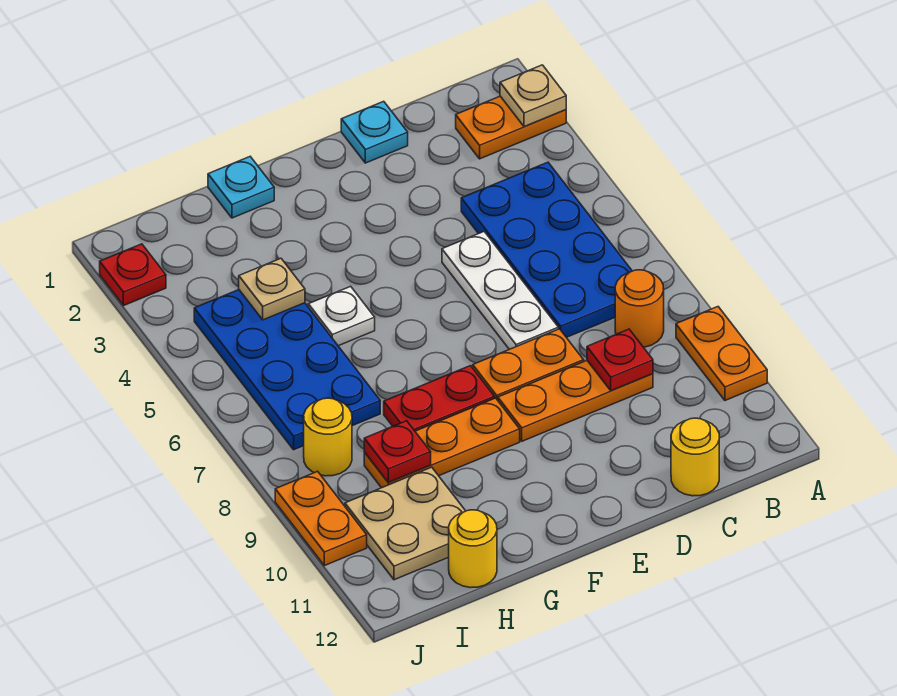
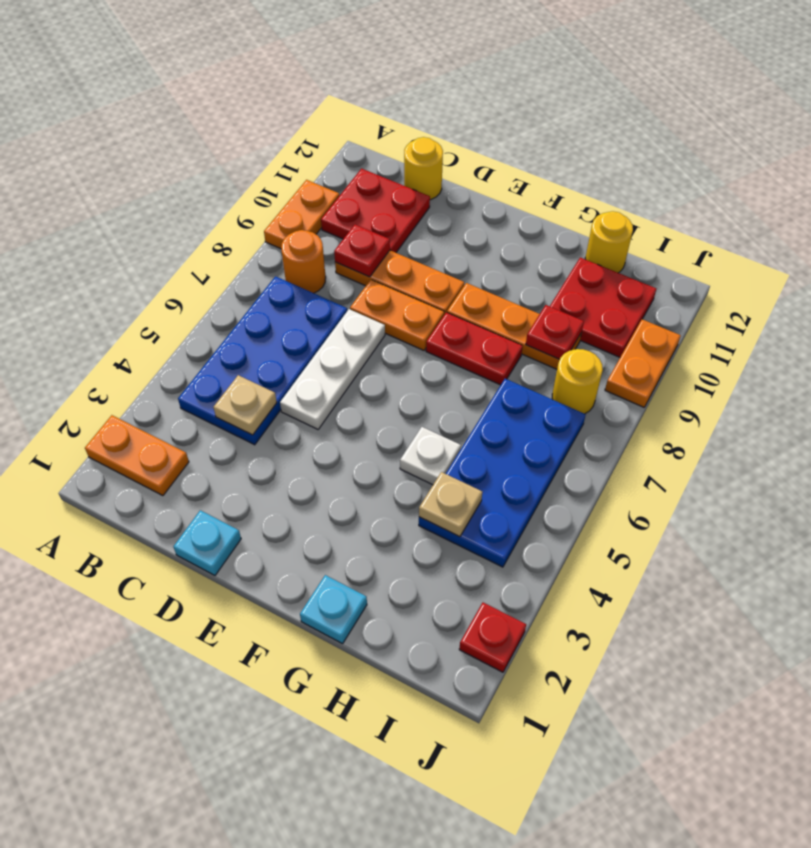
tan 1x1 plate [500,65,566,127] -> tan 1x1 plate moved to [213,375,277,435]
none -> red 2x2 plate [321,169,430,253]
tan 2x2 plate [345,467,465,580] -> red 2x2 plate [550,258,656,357]

